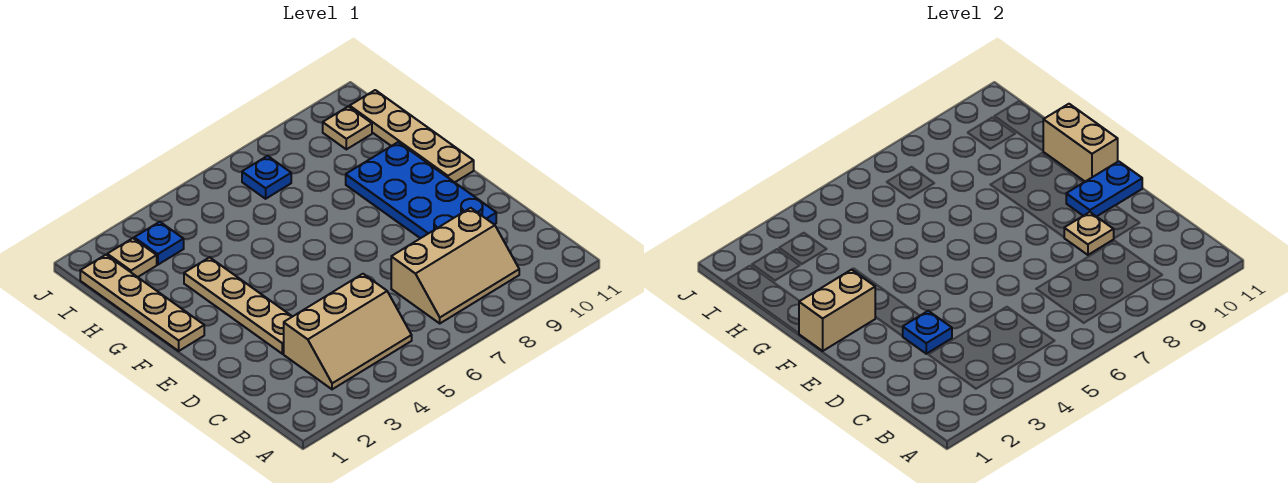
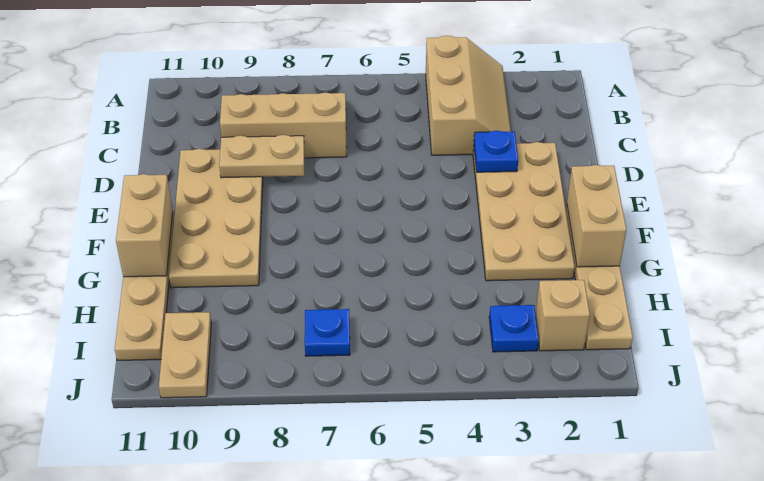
tan 2x3 slope [284,274,412,389] -> tan 2x3 slope turned to [426,36,511,155]
tan 1x4 plate [184,257,292,354] -> tan 2x4 plate [473,142,575,281]
blue 2x4 plate [346,142,496,238] -> tan 2x4 plate [169,149,263,288]
tan 1x1 plate [1064,212,1114,255] -> tan 1x2 plate [219,135,304,178]
blue 1x2 plate [1066,161,1142,217] -> none
tan 1x2 brick [799,270,875,351] -> tan 1x2 brick turned to [567,165,626,267]
tan 1x1 plate [107,238,157,277] -> tan 1x1 brick [535,280,590,351]
tan 1x1 plate [323,106,372,149] -> tan 1x2 plate [159,312,211,398]

